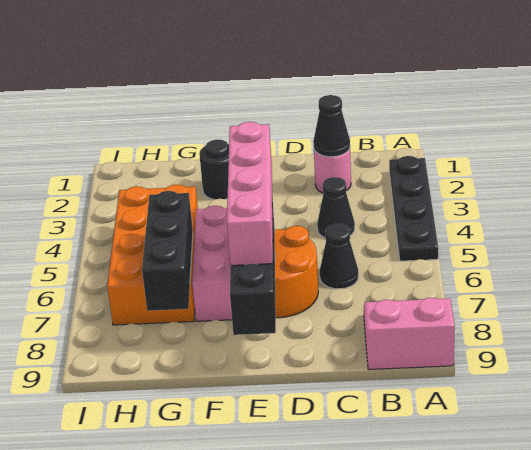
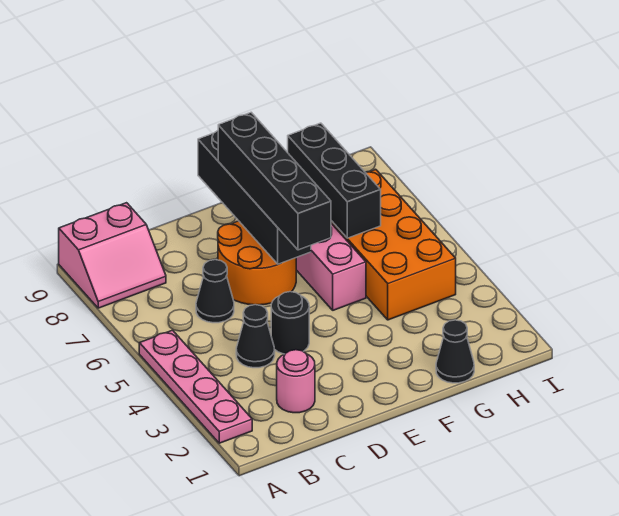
black 1x4 plate [389,156,438,261] -> pink 1x4 plate [139,330,252,443]
black 1x1 cone [313,95,350,157] -> black 1x1 cone moved to [436,320,474,383]
pink 1x4 brick [227,122,273,265] -> black 1x4 brick [218,112,331,250]
black 1x1 round brick [199,139,229,200] -> black 1x1 round brick moved to [271,292,309,354]

